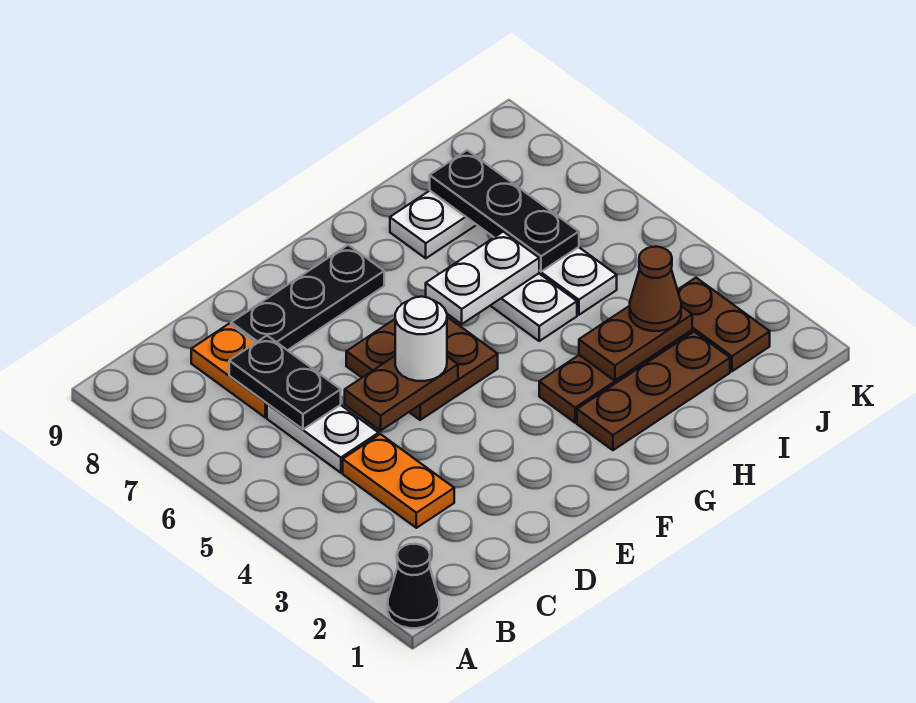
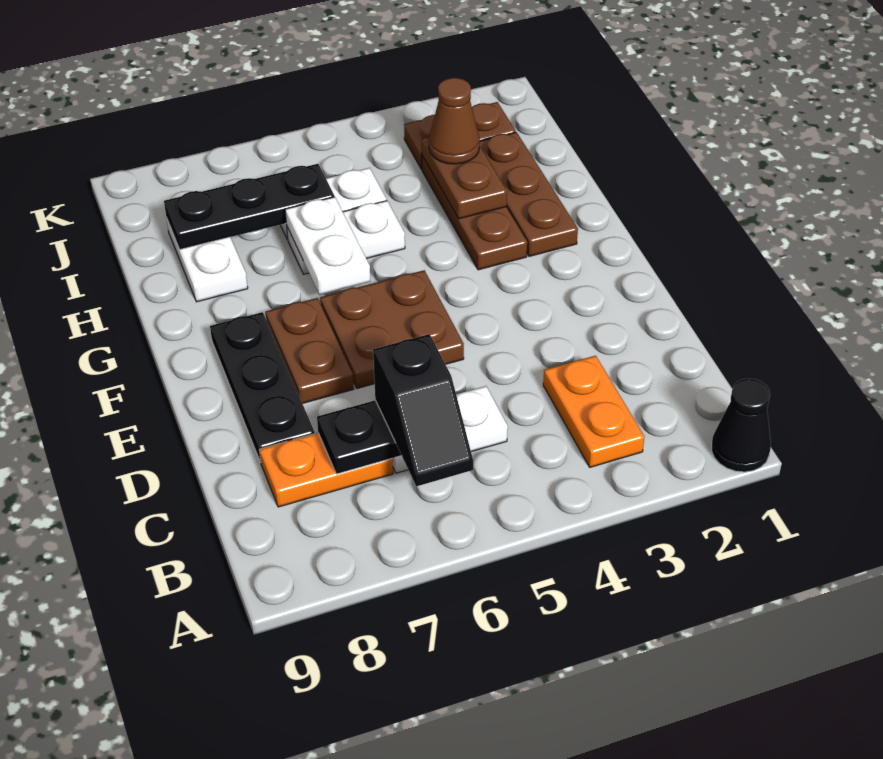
none -> black 1x2 slope [373,334,473,486]
orange 1x2 plate [343,434,454,528] -> orange 1x2 plate turned to [543,356,644,467]
brown 1x2 plate [345,356,458,431] -> brown 1x2 plate moved to [266,298,354,404]
white 1x1 round brick [395,297,447,381] -> none

